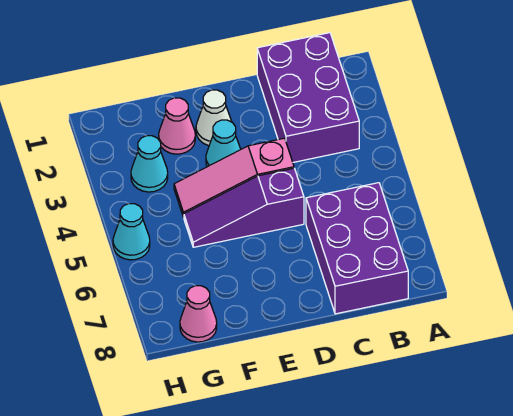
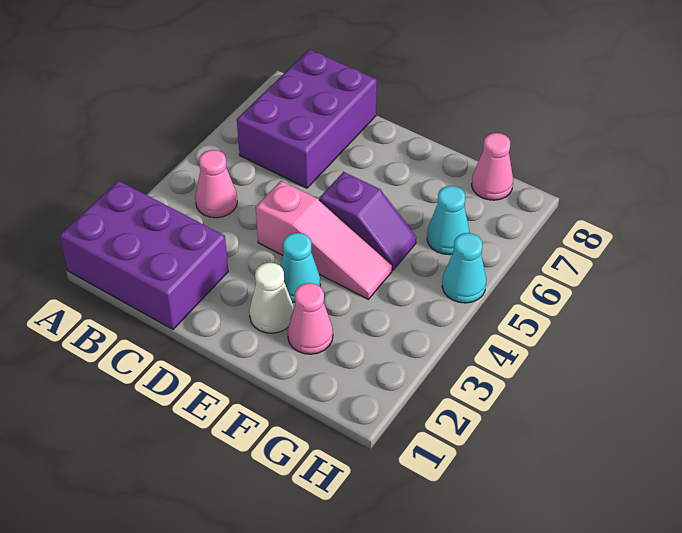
purple 2x3 brick [257,33,359,162] -> purple 2x3 brick turned to [60,181,228,330]
none -> pink 1x1 cone [195,150,237,218]
purple 1x3 slope [184,168,304,247] -> purple 1x2 slope [319,172,416,270]
cyan 1x1 cone [131,136,168,192] -> cyan 1x1 cone moved to [427,186,470,255]

